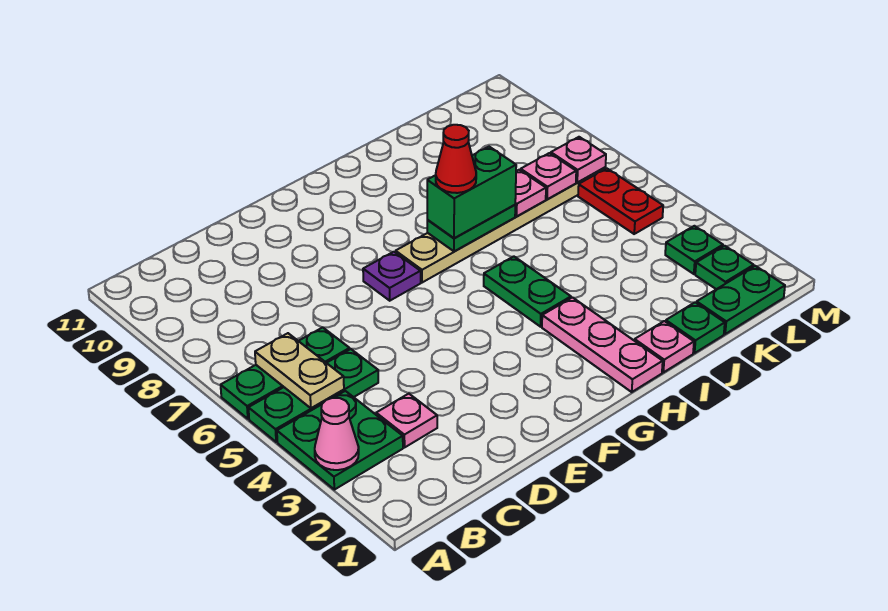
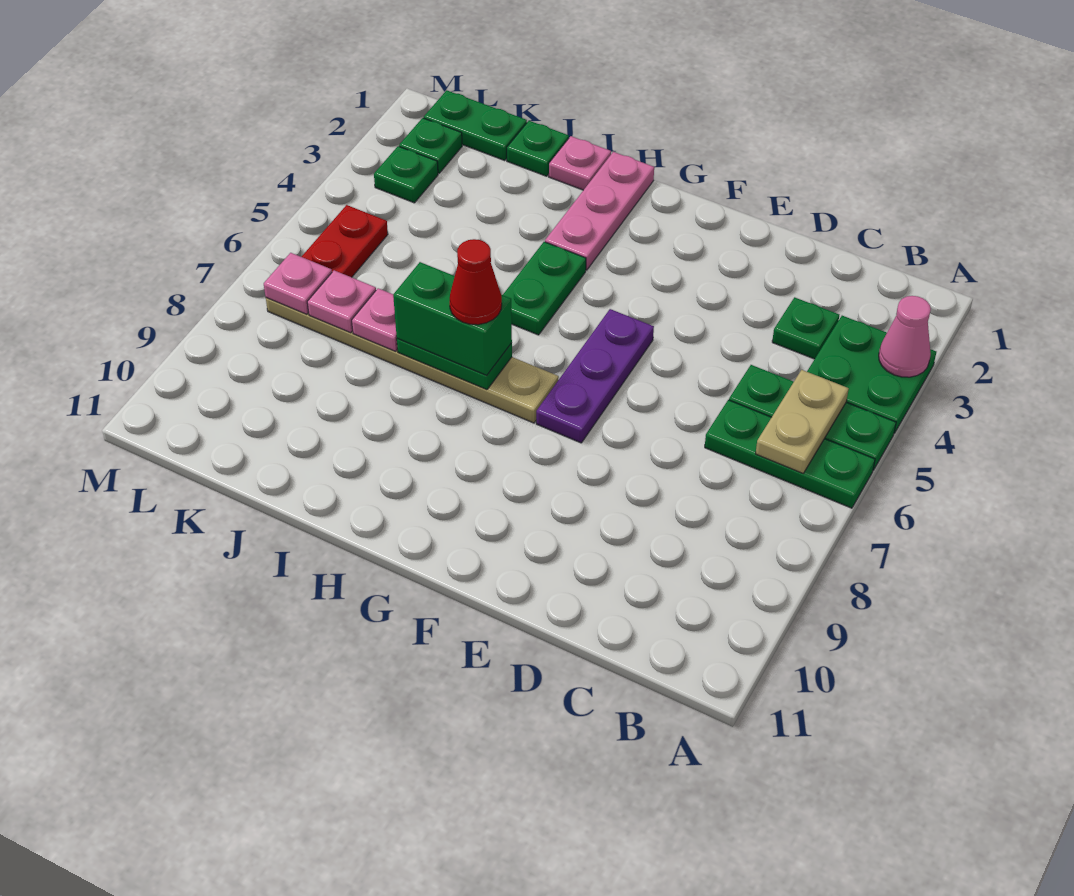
pink 1x1 plate [376,394,437,447] -> green 1x1 plate [772,297,839,359]
purple 1x1 plate [363,252,421,301] -> purple 1x3 plate [536,309,654,443]

